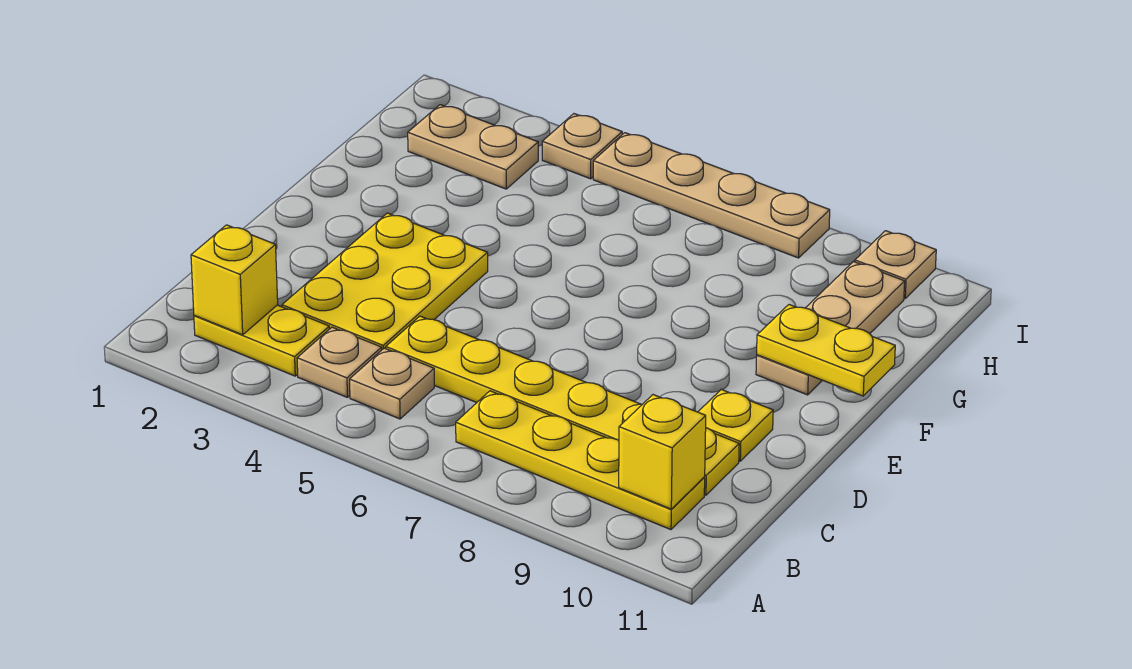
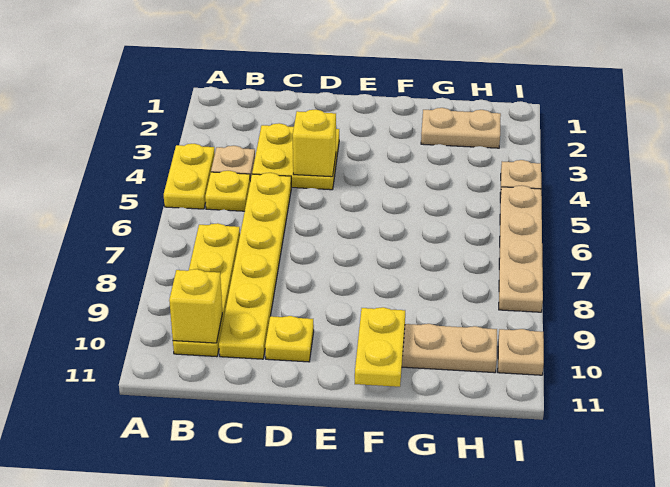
yellow 1x2 plate [194,305,329,376] -> yellow 1x2 plate moved to [164,144,215,209]
yellow 1x1 brick [191,225,278,335] -> yellow 1x1 brick moved to [293,109,336,177]
tan 1x1 plate [350,348,434,419] -> yellow 1x1 plate [205,171,250,211]
yellow 2x3 plate [282,213,488,349] -> yellow 2x2 plate [252,123,339,190]
tan 1x2 plate [408,105,538,189] -> tan 1x2 plate turned to [421,108,501,148]

